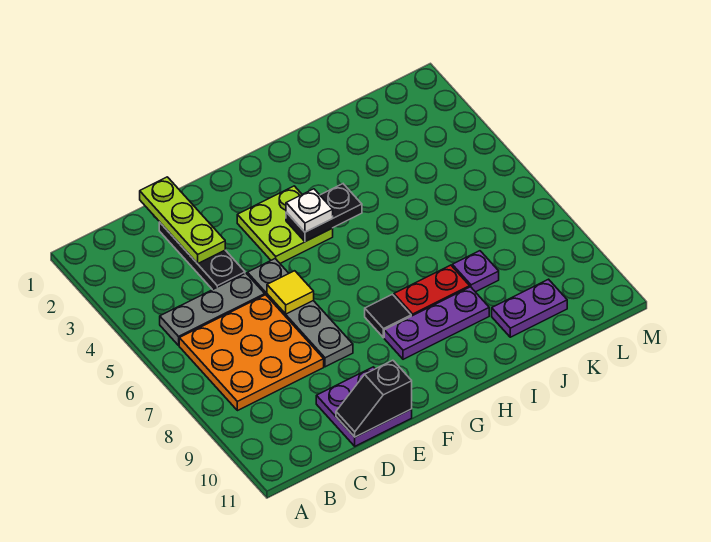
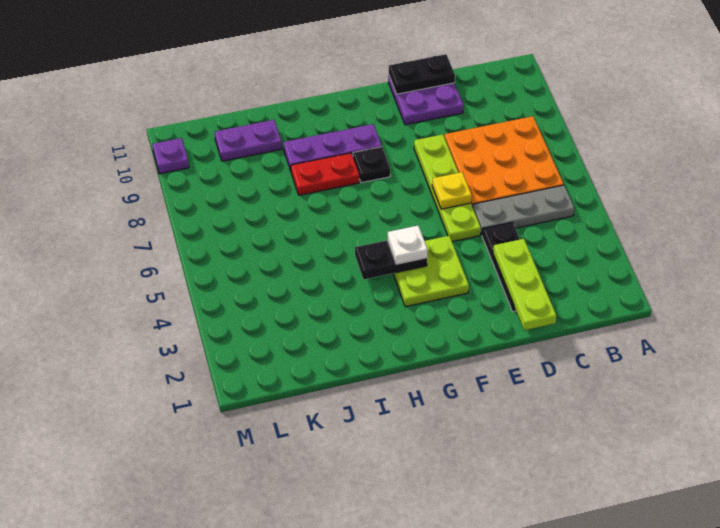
black 1x2 slope [336,360,412,437] -> black 1x2 plate [389,54,455,94]
grey 1x4 plate [247,259,353,367] -> lime 1x4 plate [414,134,481,242]
yellow 1x1 tile [267,271,314,314] -> yellow 1x1 plate [432,172,472,209]
black 1x1 tile [365,294,411,338] -> black 1x1 plate [353,147,390,183]
purple 1x1 plate [452,251,499,292] -> purple 1x1 plate moved to [152,138,189,174]

